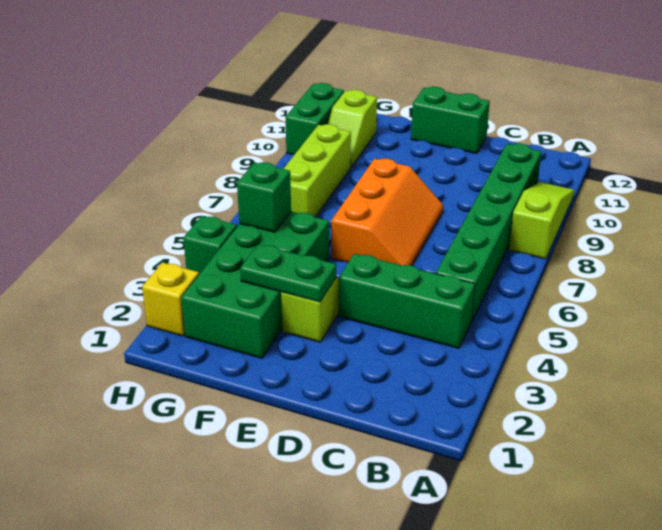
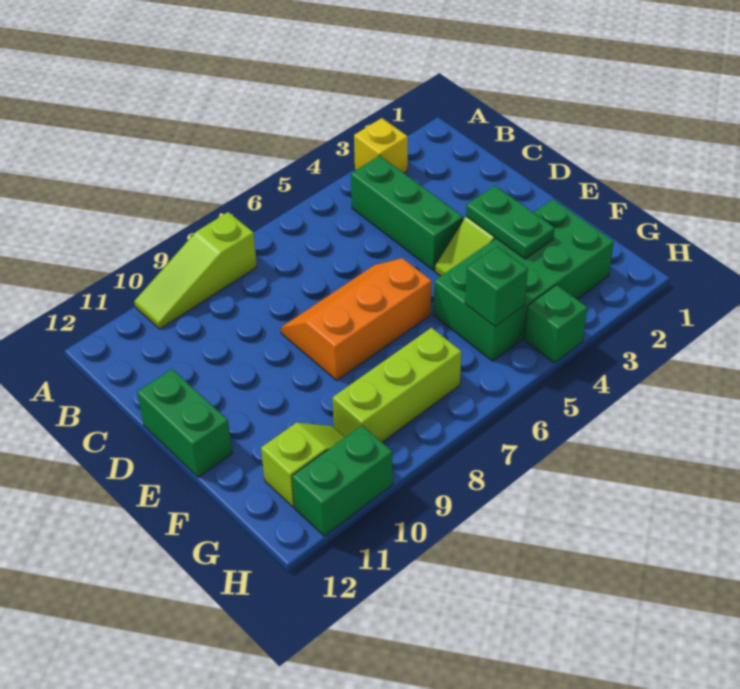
green 1x6 brick [436,144,542,321] -> none
yellow 1x1 brick [142,263,199,336] -> yellow 1x1 brick moved to [354,118,408,173]

